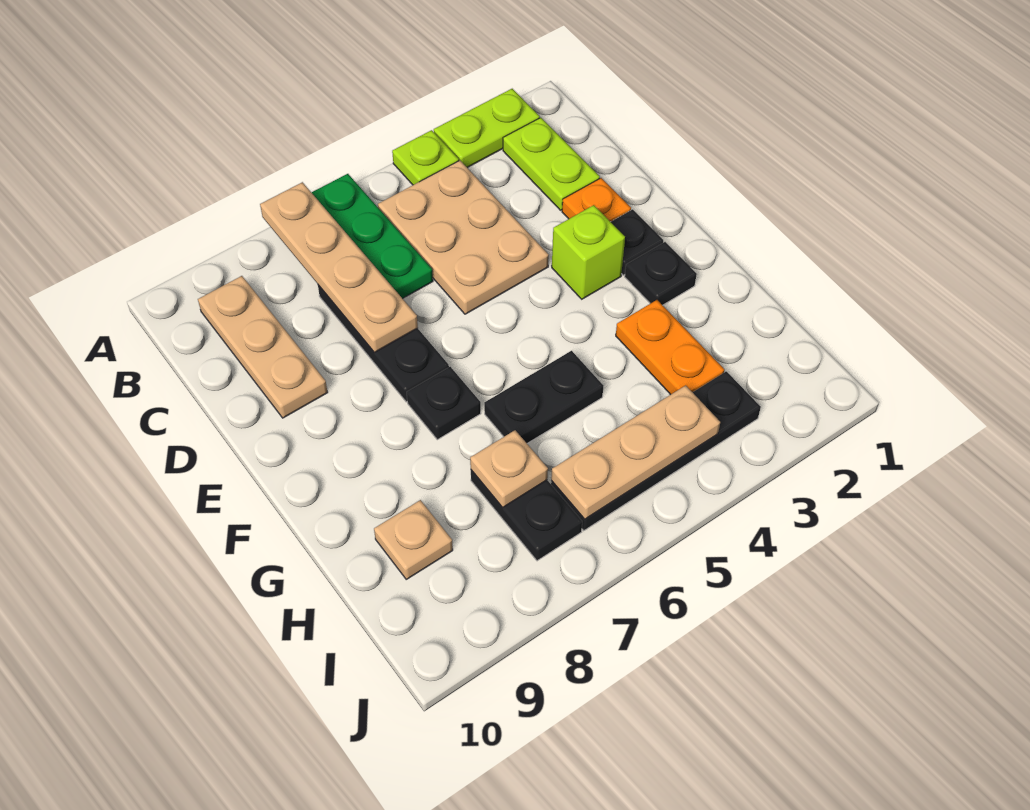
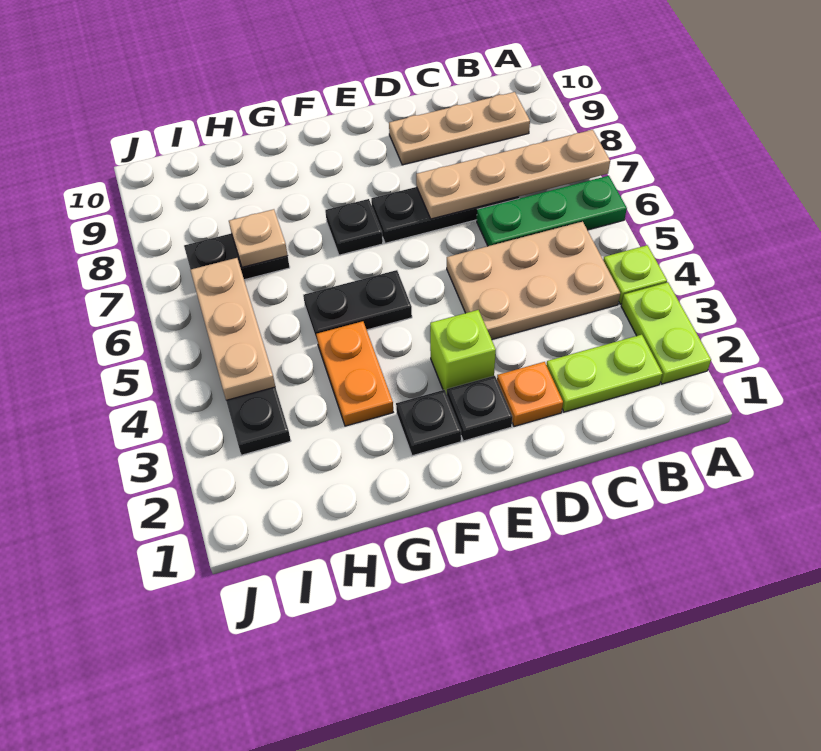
orange 1x2 plate [616,300,724,395] -> orange 1x2 plate turned to [316,321,393,426]
black 1x2 plate [484,351,603,443] -> black 1x2 plate turned to [303,270,412,343]
tan 1x1 plate [374,500,453,579] -> none

